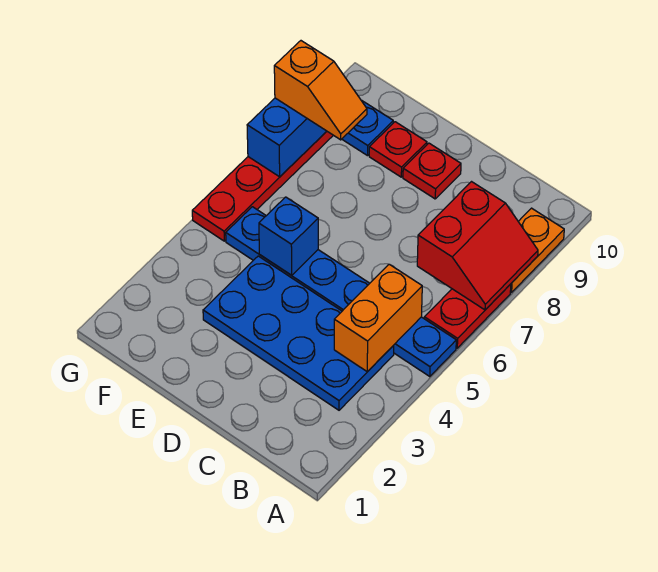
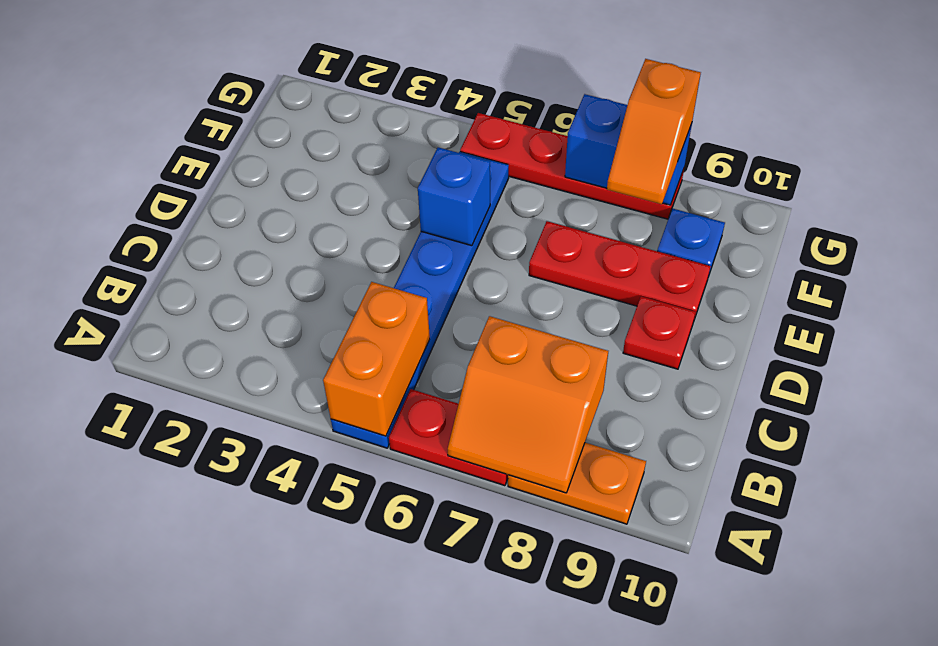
red 2x2 slope [417,182,538,310] -> orange 2x2 slope [448,316,608,493]
blue 2x4 plate [203,256,394,410] -> none
orange 1x2 brick [334,264,422,372] -> orange 1x2 brick turned to [323,282,430,436]
red 1x1 plate [369,122,427,177] -> red 1x3 plate [529,221,711,319]

